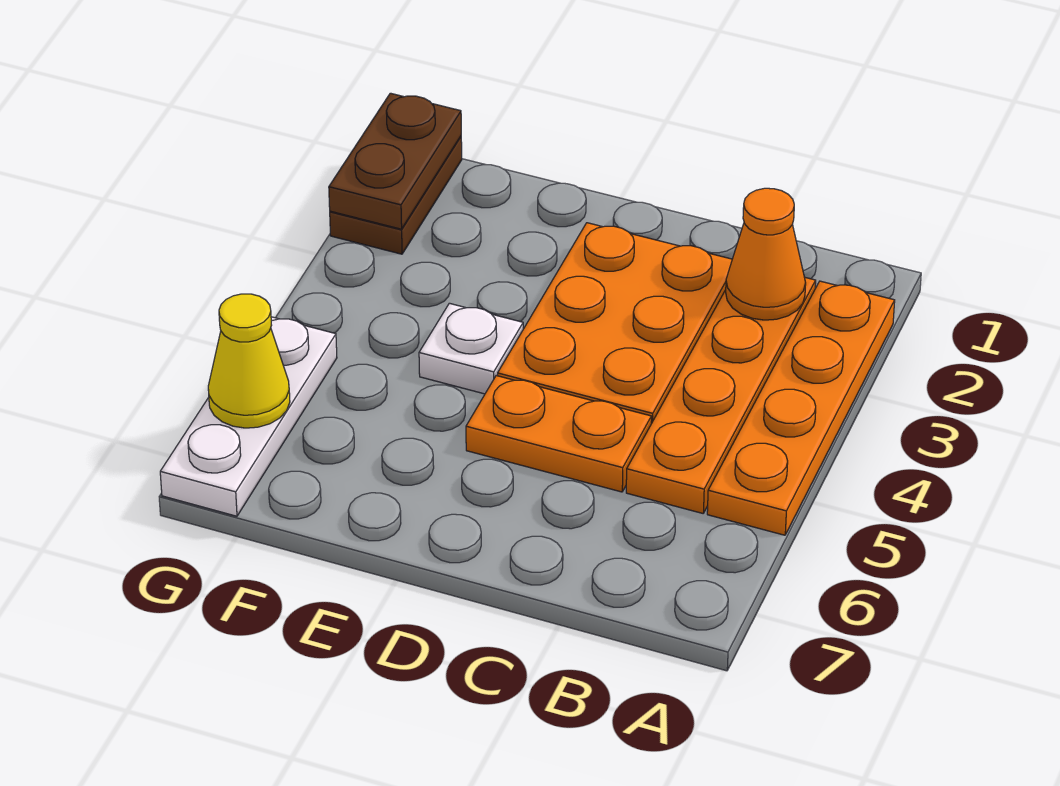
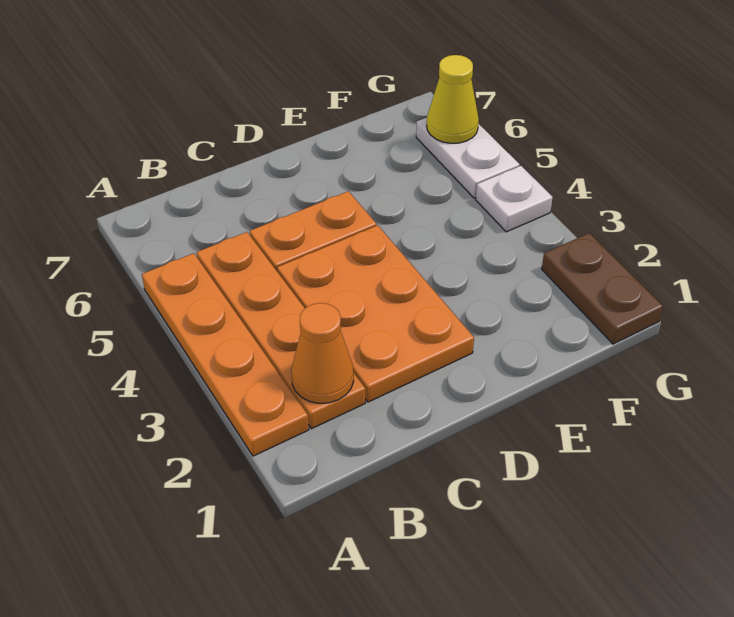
white 1x1 plate [419,303,523,394] -> white 1x1 plate moved to [476,166,553,232]
brown 1x2 plate [329,93,461,229] -> none
white 1x3 plate [160,317,337,516] -> white 1x2 plate [416,118,520,198]

